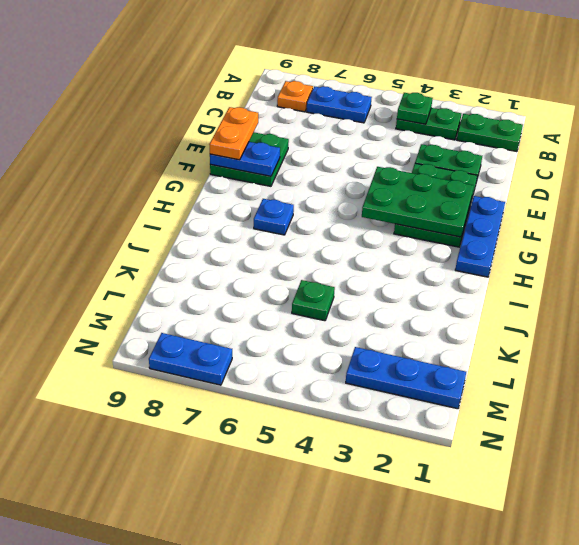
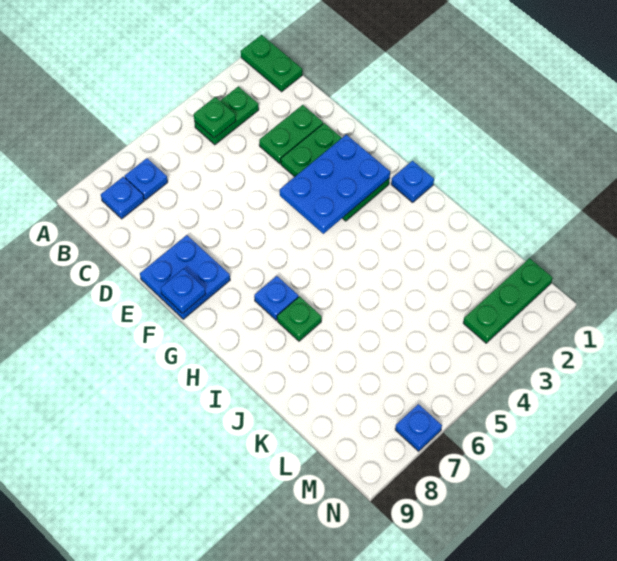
green 1x2 plate [457,114,523,152] -> green 1x2 plate turned to [241,35,302,92]
blue 1x2 plate [307,86,372,123] -> blue 1x1 plate [125,158,168,200]
orange 1x1 plate [277,81,313,112] -> blue 1x1 plate [101,177,144,219]
green 2x2 plate [210,132,289,186] -> blue 2x2 plate [140,235,230,319]
orange 1x2 plate [209,107,258,160] -> none
blue 1x3 plate [455,196,505,277] -> blue 1x1 plate [391,161,434,202]
green 2x3 plate [362,167,474,237] -> blue 2x3 plate [280,135,390,234]
blue 1x2 plate [210,142,280,176] -> blue 1x1 plate [161,269,206,313]
green 1x1 plate [292,280,335,321] -> green 1x1 plate moved to [277,296,322,341]
blue 1x3 plate [346,347,466,409] -> green 1x3 plate [463,258,553,343]
blue 1x2 plate [149,333,232,385] -> blue 1x1 plate [395,404,442,451]

